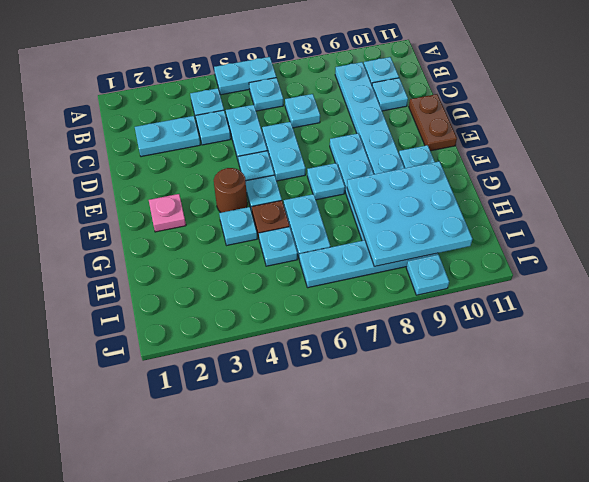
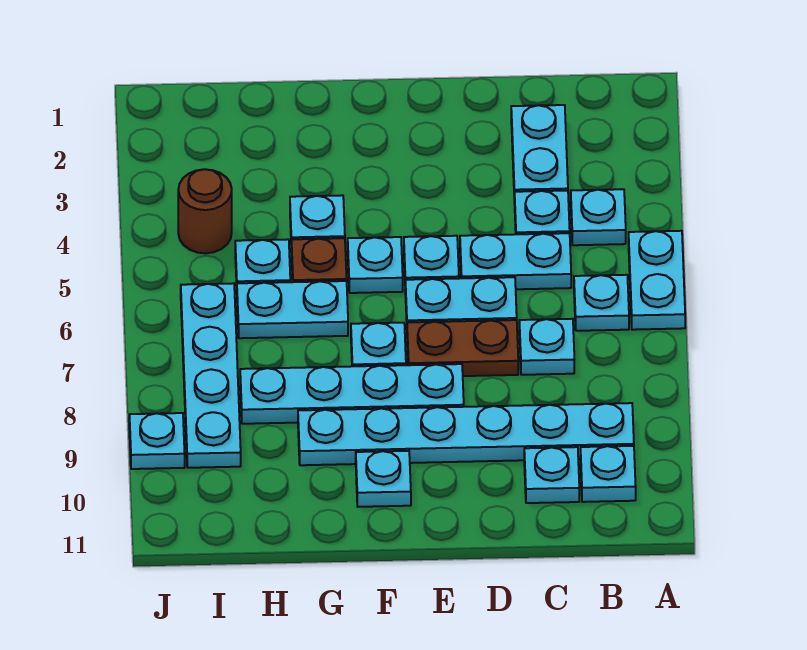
brown 1x2 plate [409,94,457,151] -> brown 1x2 plate moved to [407,320,518,376]
pink 1x1 plate [149,194,186,232] -> none
brown 1x1 round brick [214,168,247,213] -> brown 1x1 round brick moved to [178,169,232,253]
cyan 3x3 plate [347,161,473,266] -> none

